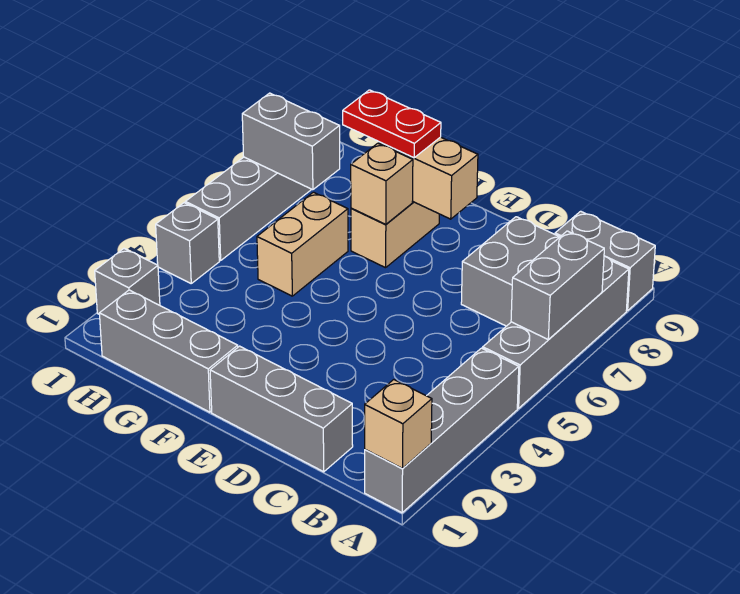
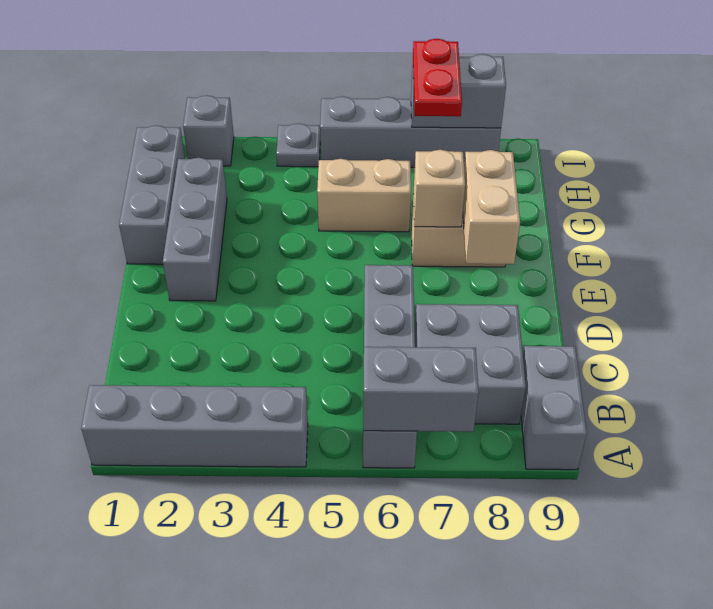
tan 1x1 brick [365,380,432,468] -> none
grey 1x4 brick [483,256,629,408] -> grey 1x4 brick turned to [363,265,417,468]
grey 1x3 brick [210,346,353,472] -> grey 1x3 brick moved to [163,158,227,301]
red 1x2 plate [343,90,441,158] -> red 1x2 plate moved to [413,39,462,116]
grey 1x2 brick [242,93,340,190] -> grey 1x2 brick turned to [411,54,506,128]
grey 1x1 brick [156,203,219,283] -> grey 1x1 plate [276,123,320,167]

